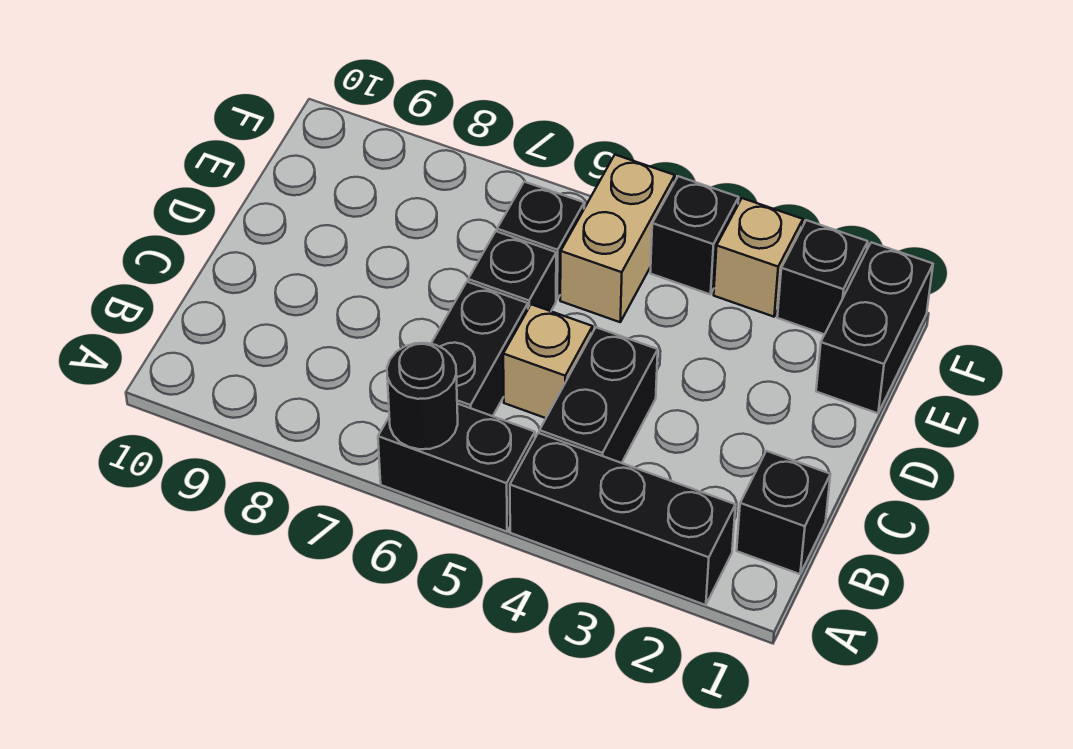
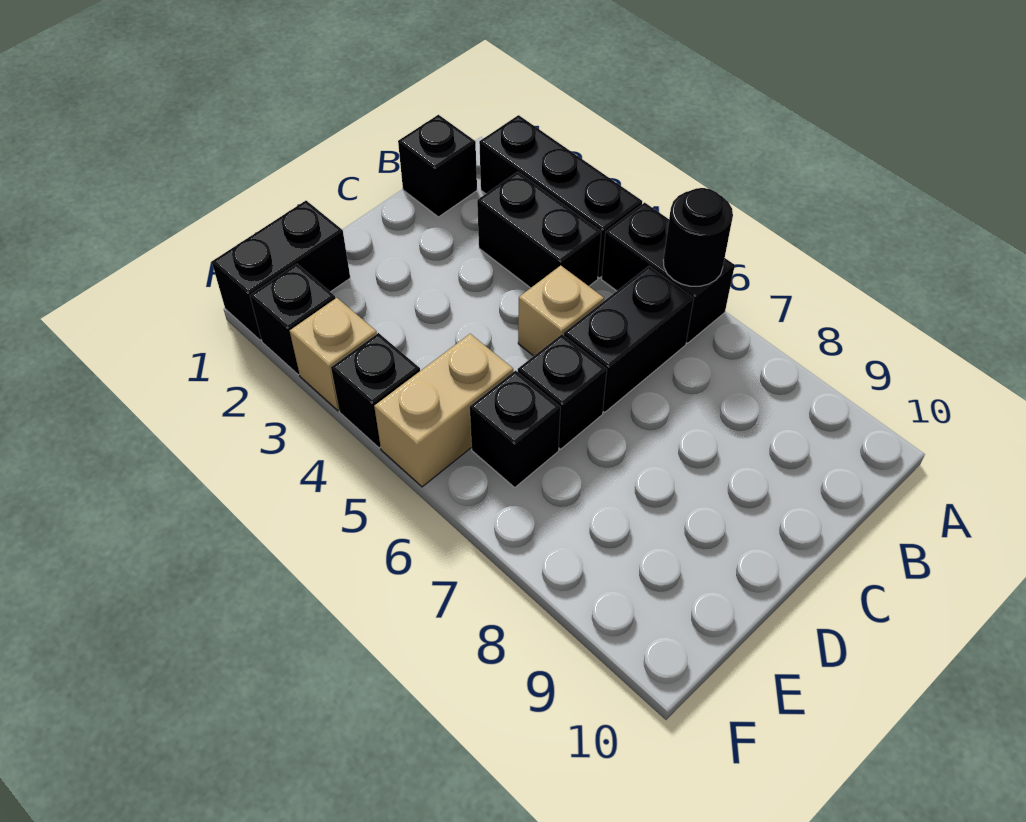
black 1x2 brick [539,327,658,463] -> black 1x2 brick turned to [477,172,601,288]

